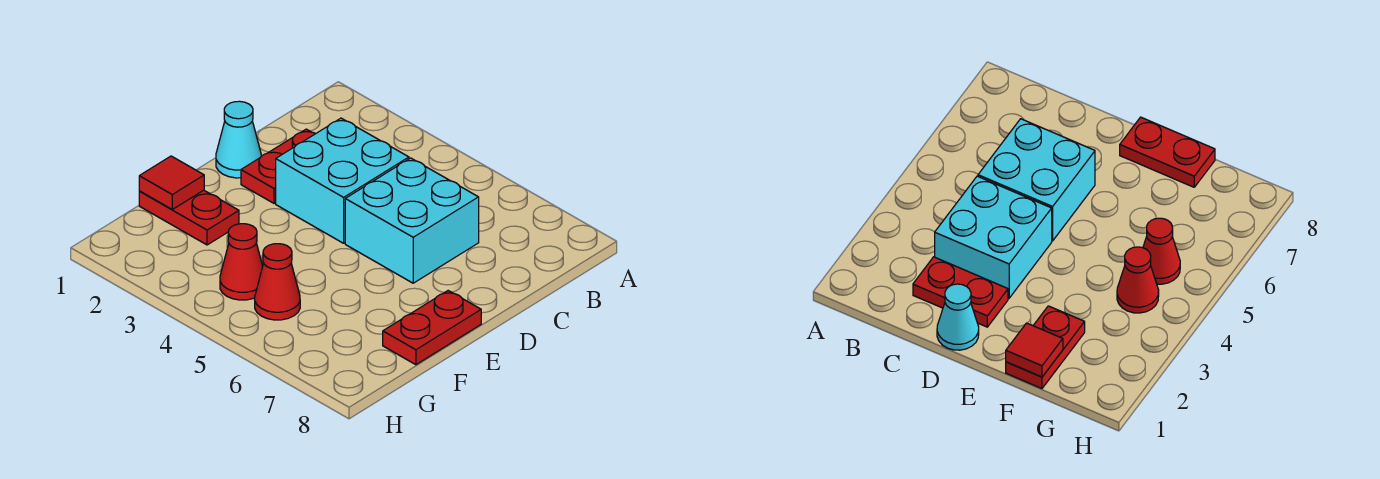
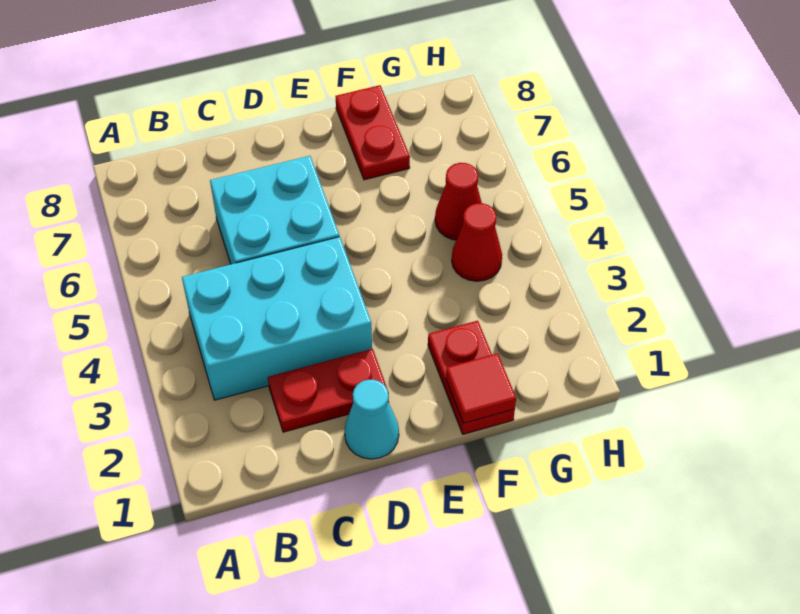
cyan 2x2 brick [276,118,409,243] -> cyan 2x3 brick [182,237,372,400]
red 1x2 plate [383,291,481,365] -> red 1x2 plate turned to [336,85,410,180]

